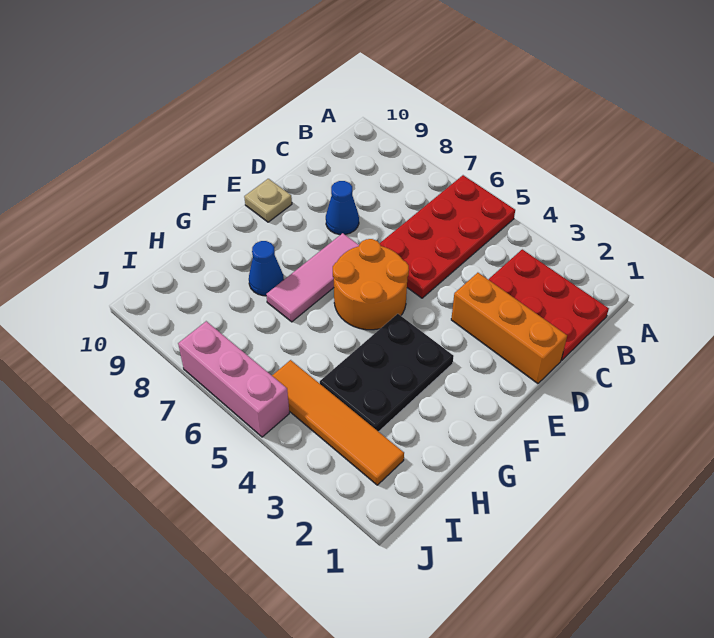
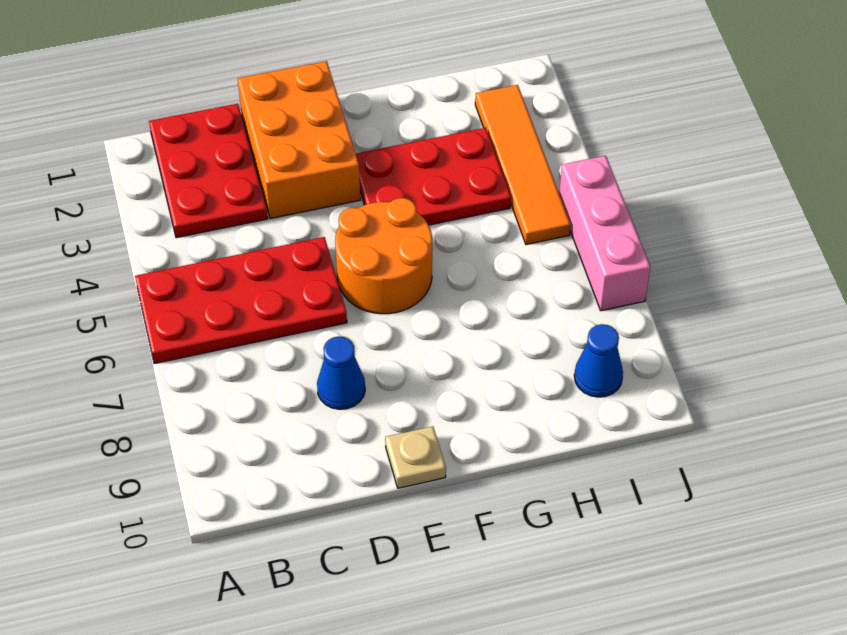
orange 1x3 brick [451,273,567,384] -> orange 2x3 brick [238,61,360,219]
pink 1x3 tile [266,233,359,322] -> none
black 2x3 plate [320,314,454,432] -> red 2x3 plate [356,128,511,225]
blue 1x1 cone [249,241,284,296] -> blue 1x1 cone moved to [574,324,623,397]

